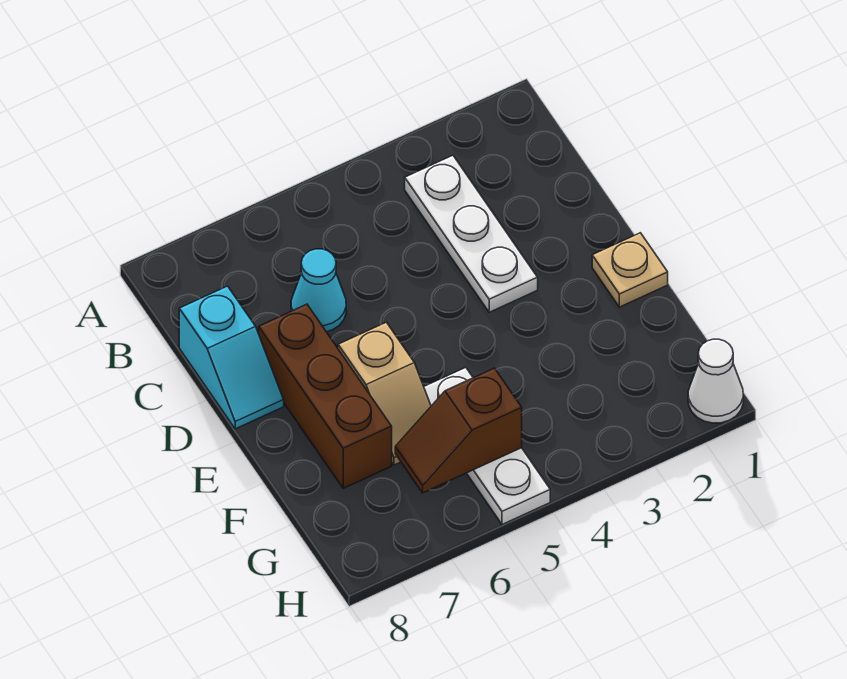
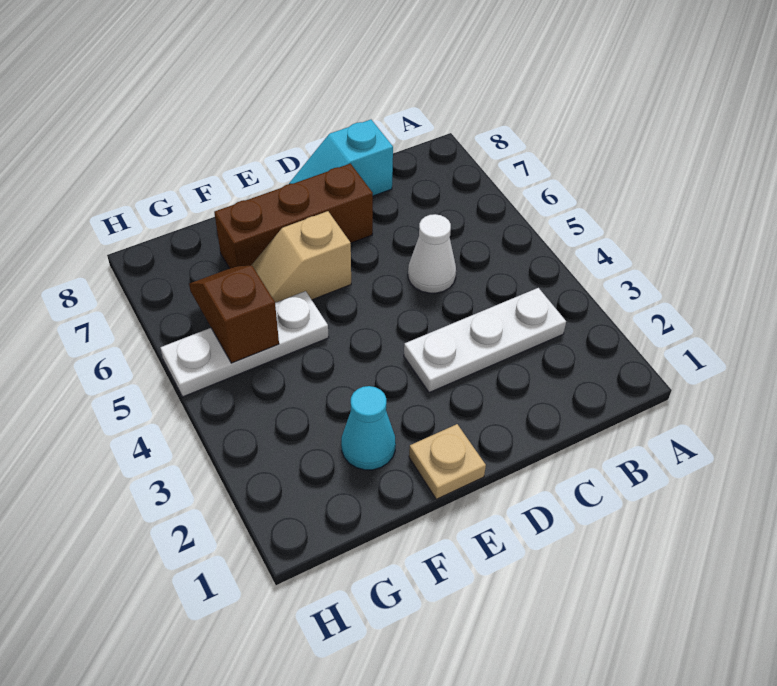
cyan 1x1 cone [291,249,346,332] -> cyan 1x1 cone moved to [341,386,396,470]
white 1x1 cone [688,339,743,423] -> white 1x1 cone moved to [408,214,456,293]

